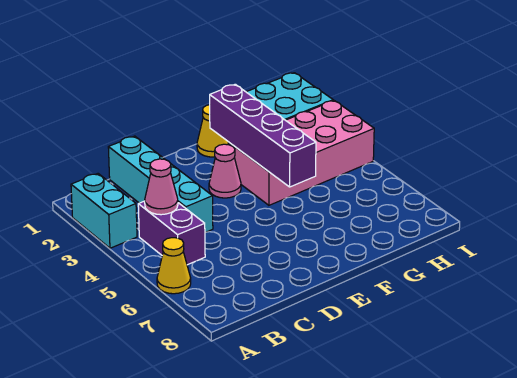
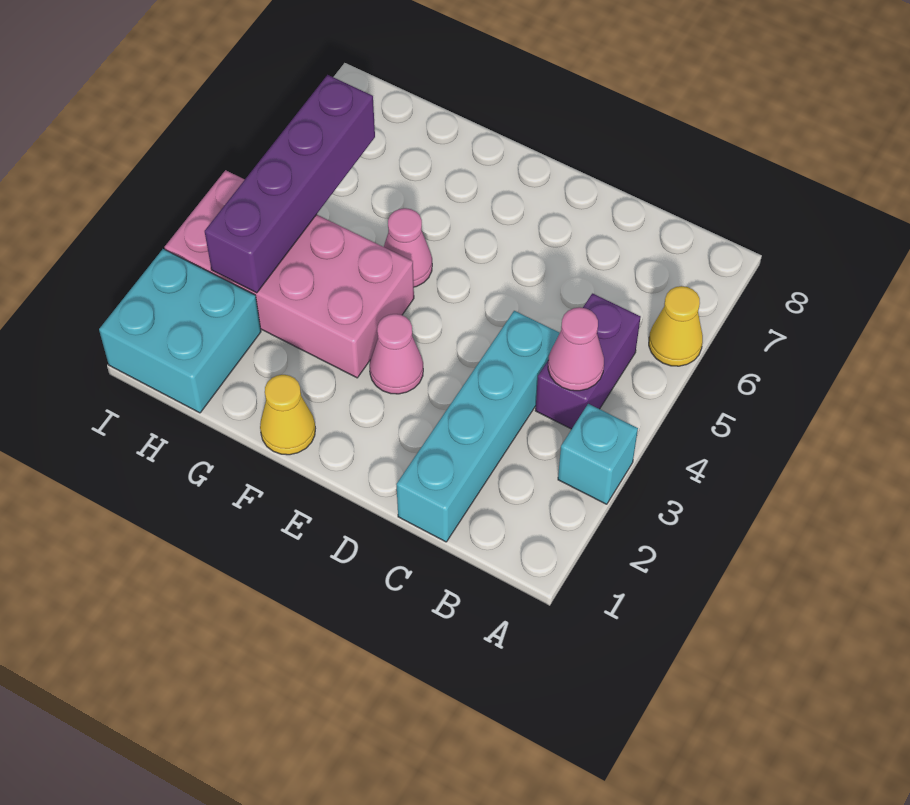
cyan 1x2 brick [71,174,137,248] -> cyan 1x1 brick [558,404,638,504]
purple 1x4 brick [210,84,316,187] -> purple 1x4 brick moved to [205,75,375,293]
none -> pink 1x1 cone [384,208,432,287]

